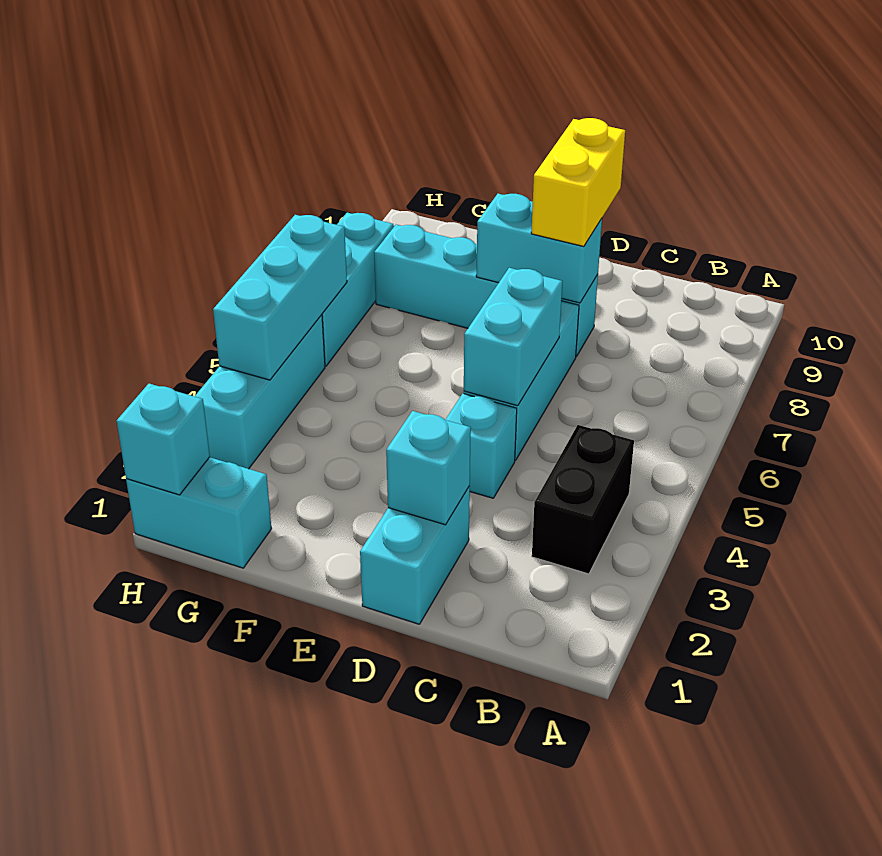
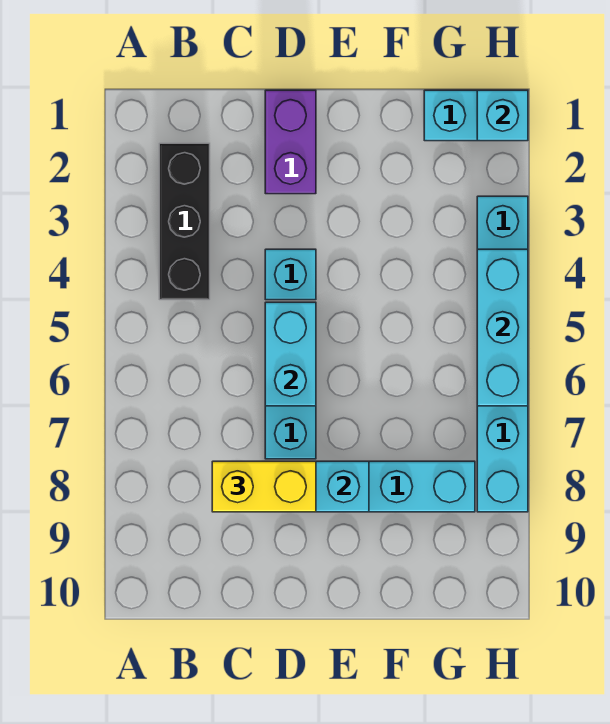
black 1x2 brick [532,425,634,574] -> black 1x3 brick [159,143,210,300]
cyan 1x2 brick [360,486,470,624] -> purple 1x2 brick [265,90,316,194]
cyan 1x1 brick [386,411,471,525] -> none
yellow 1x2 brick [531,118,625,247] -> yellow 1x2 brick turned to [212,461,316,512]

